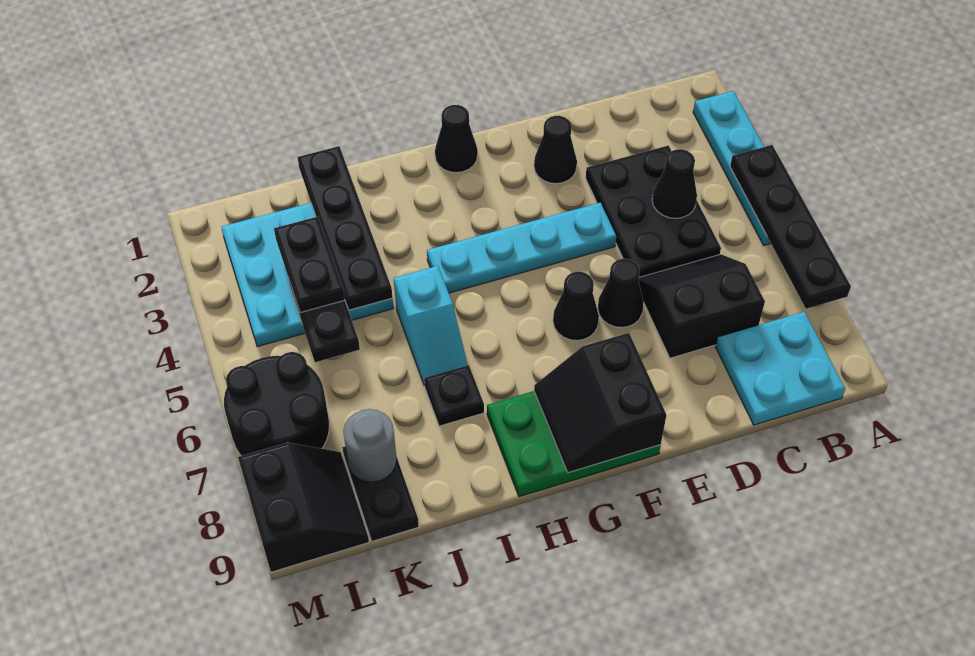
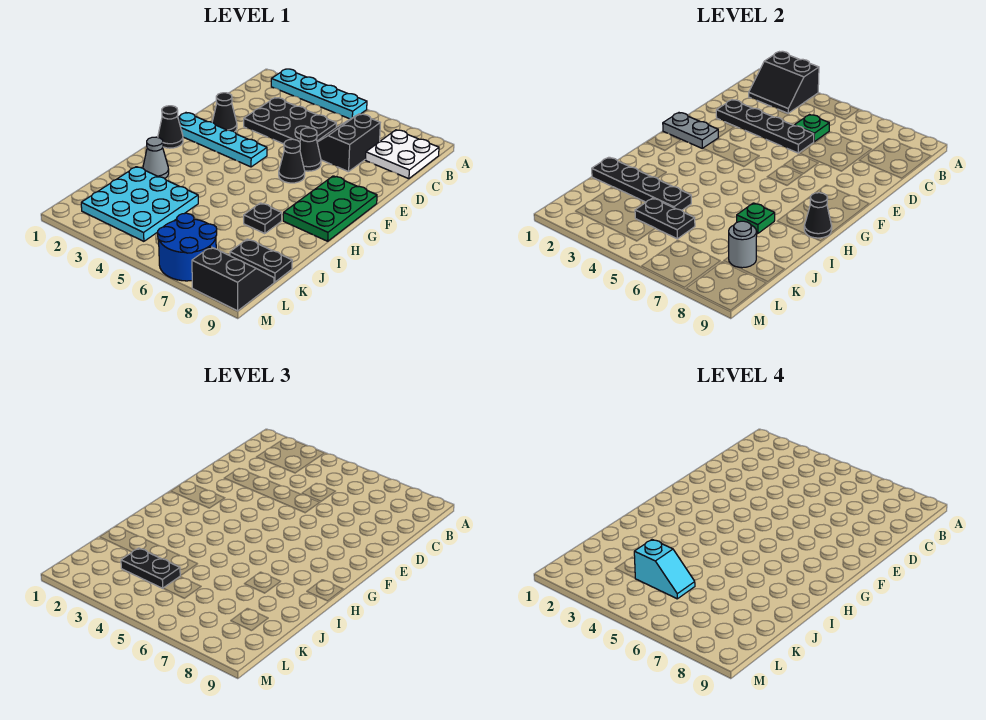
black 1x4 plate [730,145,851,309] -> black 1x4 plate moved to [716,100,814,153]
cyan 2x2 plate [716,312,845,425] -> white 2x2 plate [366,130,439,179]
black 1x1 cone [652,149,697,218] -> black 1x1 cone moved to [804,193,832,238]
none -> green 1x1 plate [794,115,829,142]
cyan 1x4 plate [427,203,616,293] -> cyan 1x4 plate turned to [178,113,267,167]
none -> grey 1x2 plate [663,113,718,149]
black 2x2 slope [534,333,666,473] -> black 2x2 slope moved to [749,51,819,113]
none -> grey 1x1 cone [143,137,169,179]
cyan 1x2 slope [394,266,468,386] -> cyan 1x2 slope moved to [634,540,695,599]
none -> green 1x1 plate [737,203,775,234]
black 2x2 round brick [224,352,329,456] -> blue 2x2 round brick [158,213,217,281]

